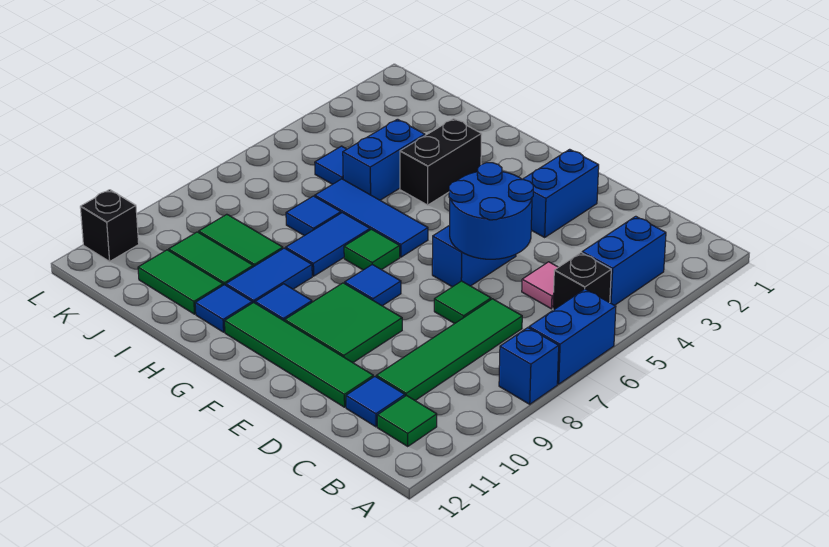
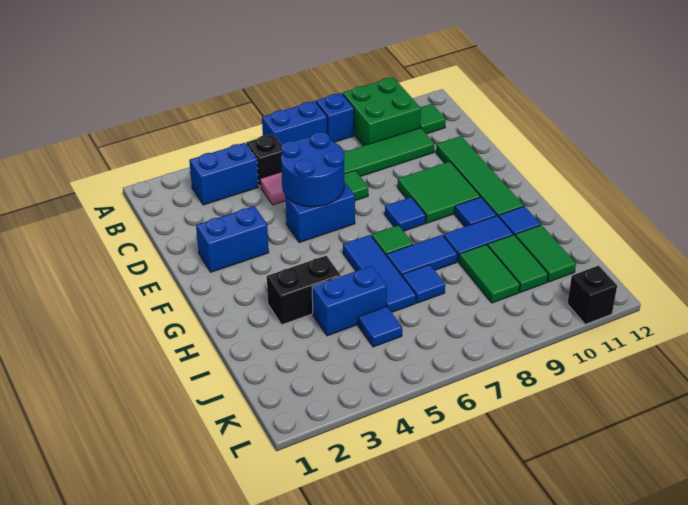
none -> green 2x2 brick [343,77,421,146]
blue 1x1 tile [346,377,405,427] -> none

